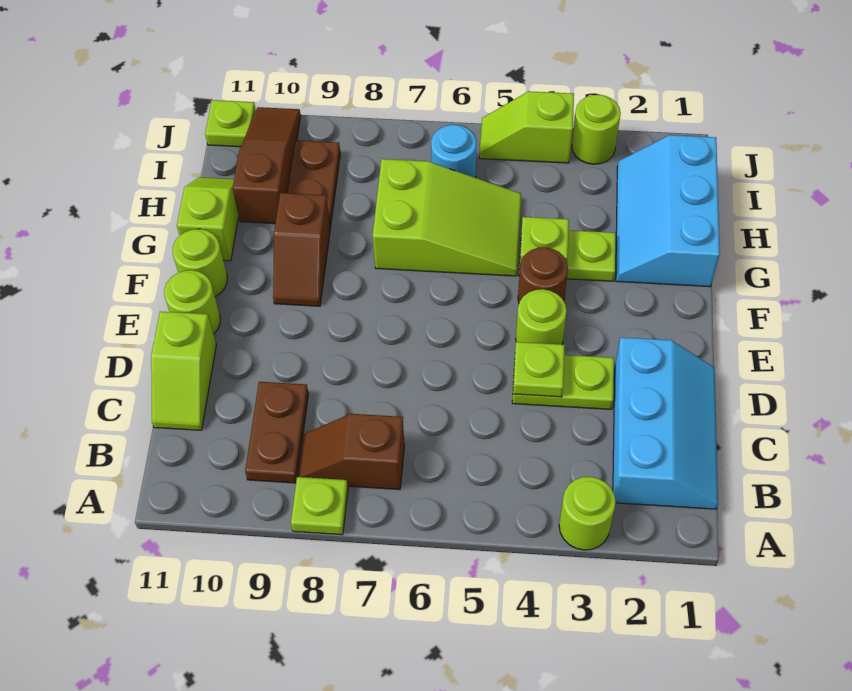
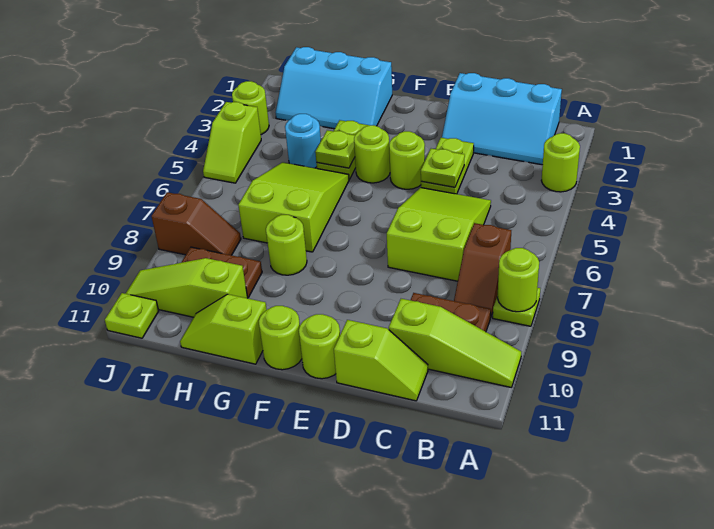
none -> lime 1x1 round brick [497,248,539,312]
none -> lime 1x3 slope [389,299,521,387]
cyan 2x3 slope [613,337,718,509] -> cyan 2x3 slope turned to [442,73,562,165]
none -> lime 2x3 slope [387,188,491,281]
brown 1x1 round brick [518,247,568,302] -> lime 1x1 round brick [354,125,390,183]
brown 1x2 slope [273,193,330,306] -> brown 1x2 slope moved to [152,192,241,255]
none -> lime 1x1 round brick [266,215,307,275]
brown 1x3 slope [233,107,301,224] -> lime 1x3 slope [125,258,247,317]
cyan 1x1 round brick [431,125,476,178] -> cyan 1x1 round brick moved to [285,114,321,168]

